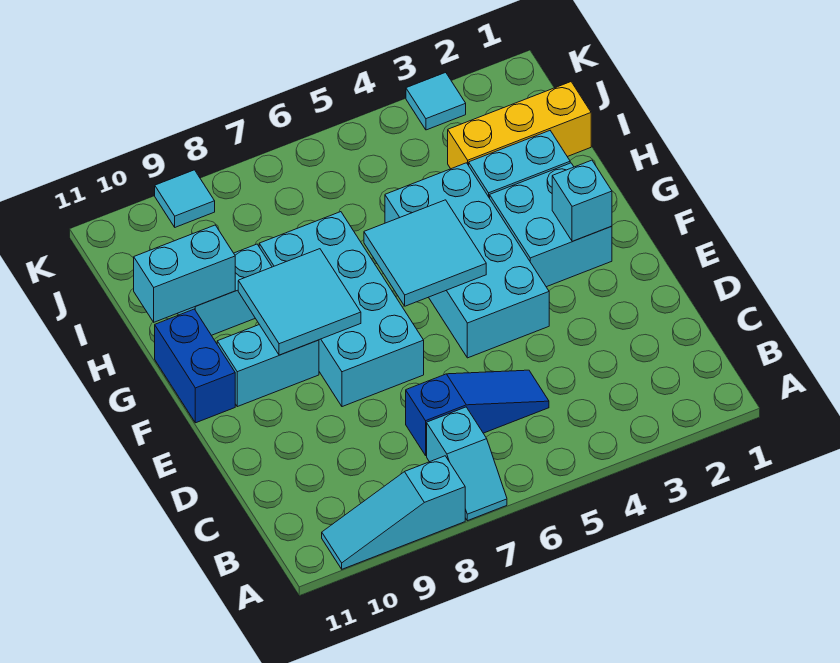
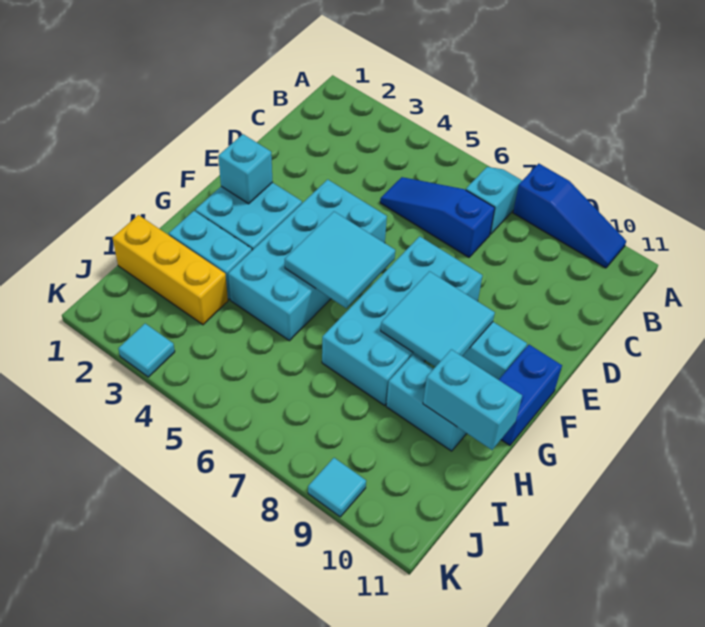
cyan 1x3 slope [322,456,465,569] -> blue 1x3 slope [513,164,626,268]

